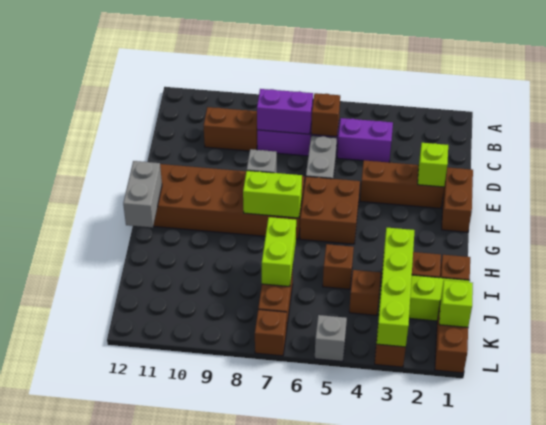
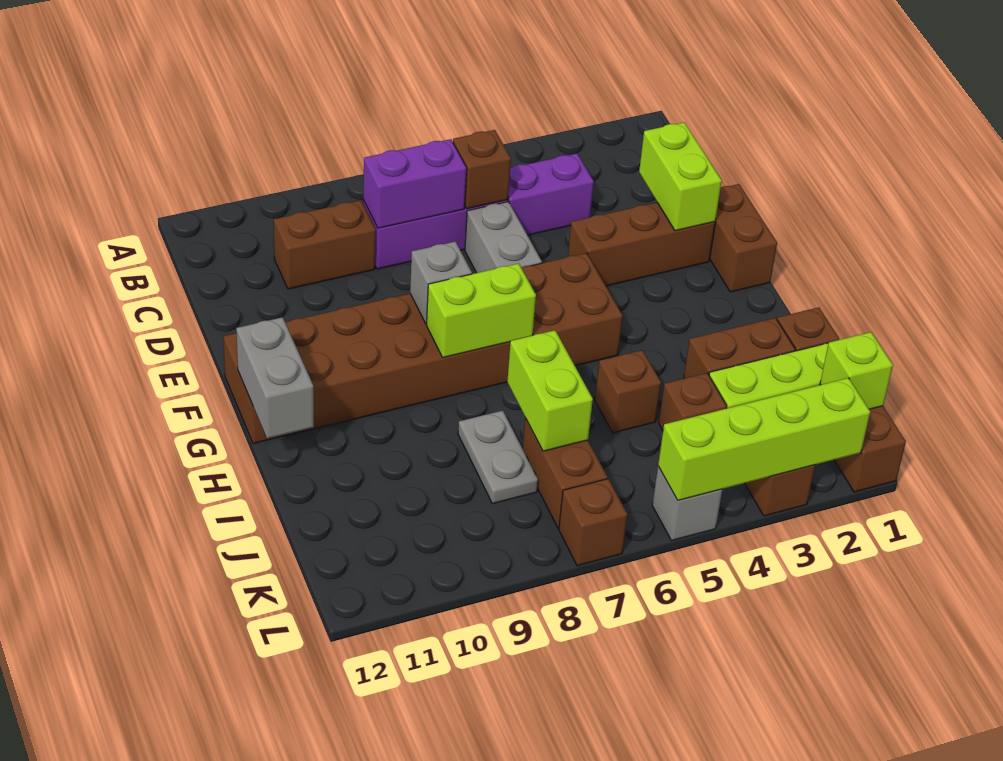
lime 1x1 brick [418,143,448,187] -> lime 1x2 brick [639,122,722,231]
lime 1x4 brick [377,228,415,347] -> lime 1x4 brick turned to [658,378,870,500]
none -> grey 1x2 plate [458,411,538,504]

